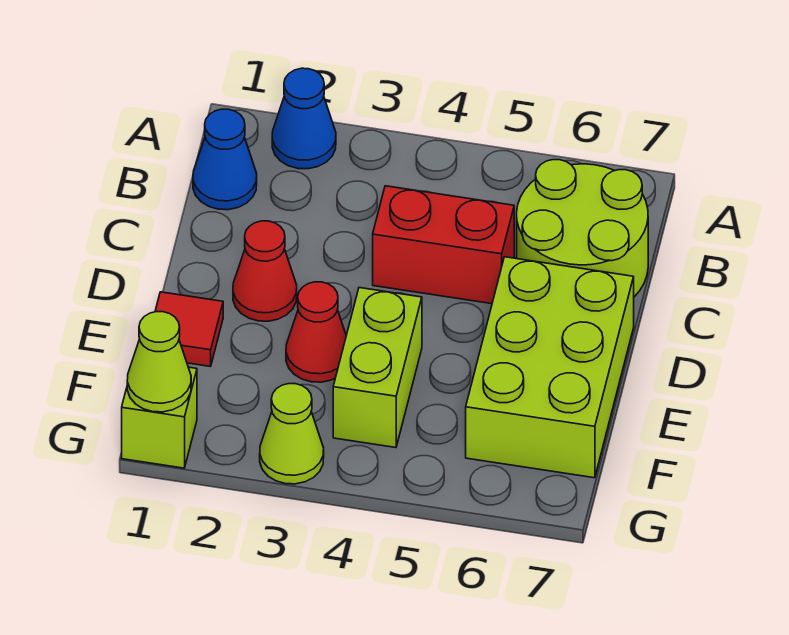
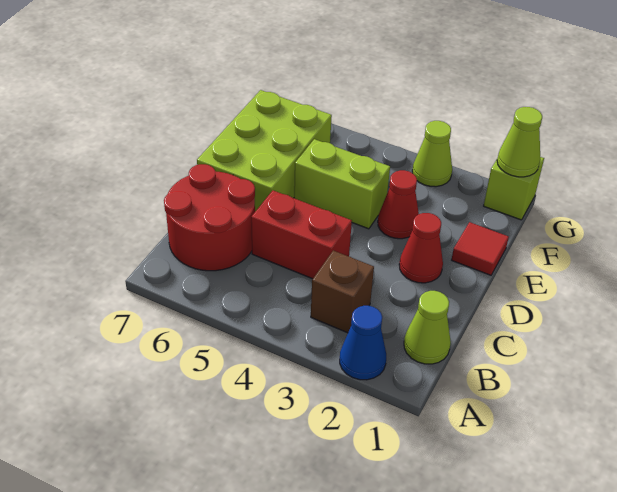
blue 1x1 cone [193,109,257,210] -> lime 1x1 cone [404,291,451,364]
none -> brown 1x1 brick [311,251,374,333]
lime 2x2 round brick [517,160,648,297] -> red 2x2 round brick [164,164,255,271]
lime 1x2 brick [333,288,422,448] -> lime 1x2 brick turned to [294,139,390,229]

